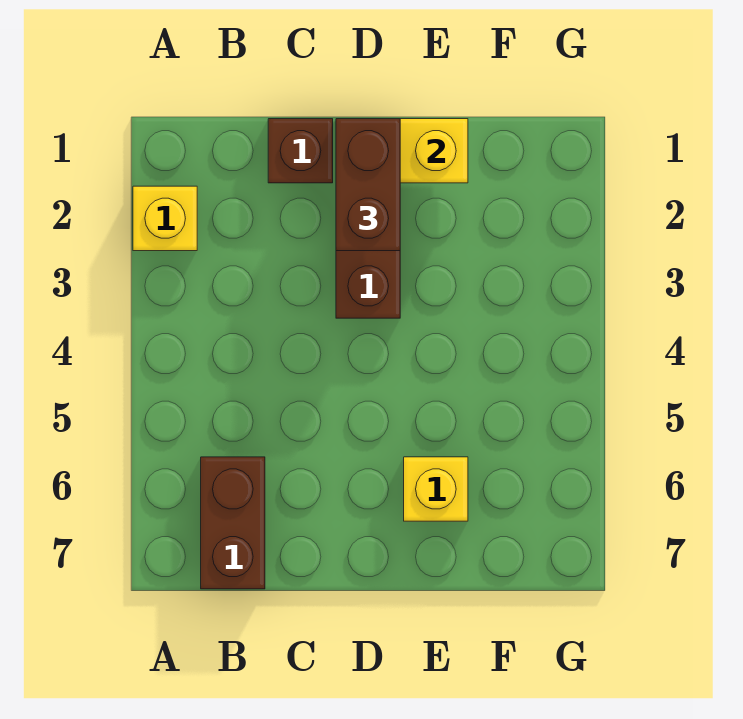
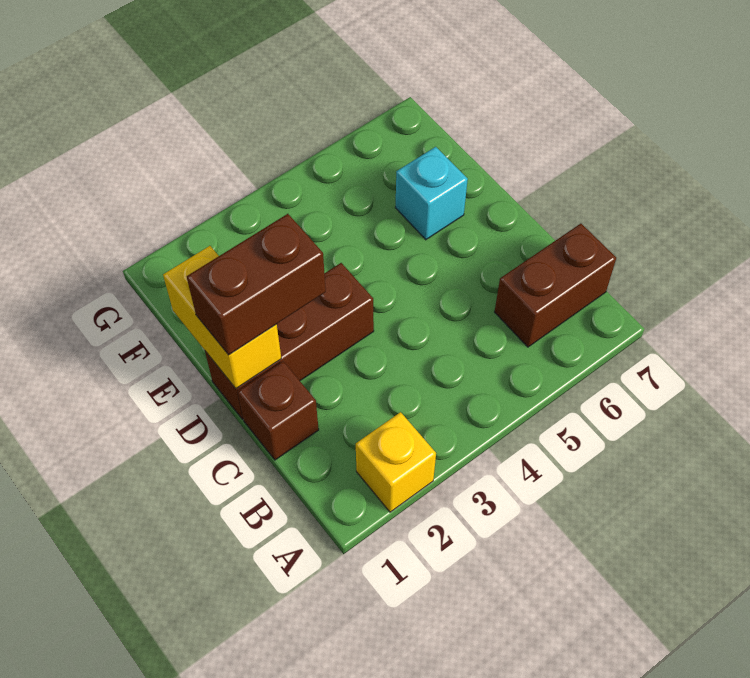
yellow 1x1 brick [404,457,468,521] -> cyan 1x1 brick [395,147,468,240]

